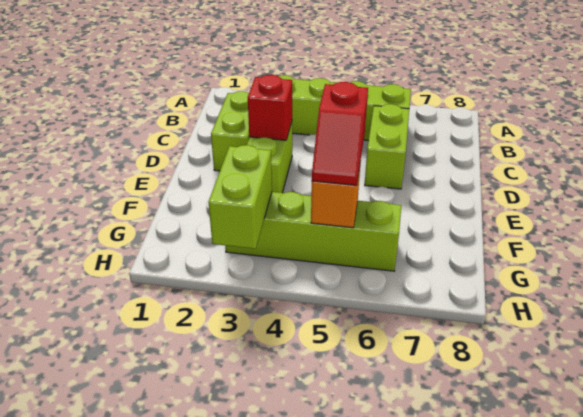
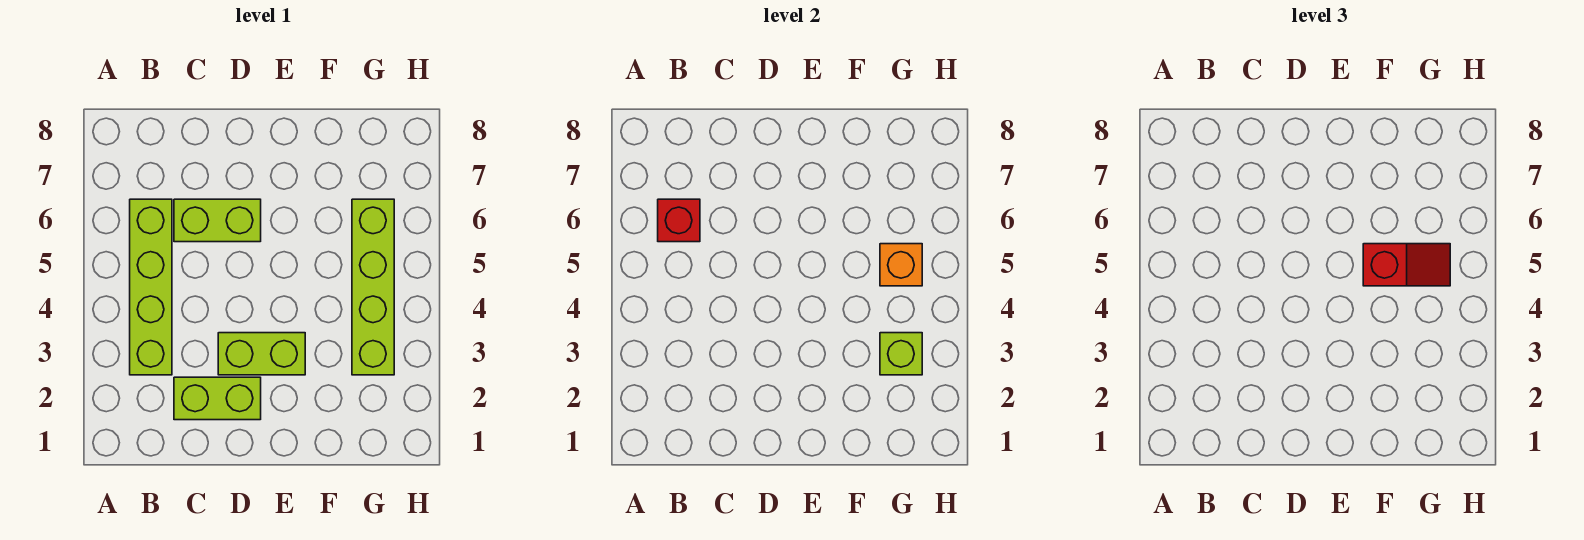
red 1x1 brick [248,75,292,140] -> red 1x1 brick moved to [658,199,700,242]
lime 1x2 brick [208,145,272,249] -> lime 1x1 brick [880,333,922,375]

